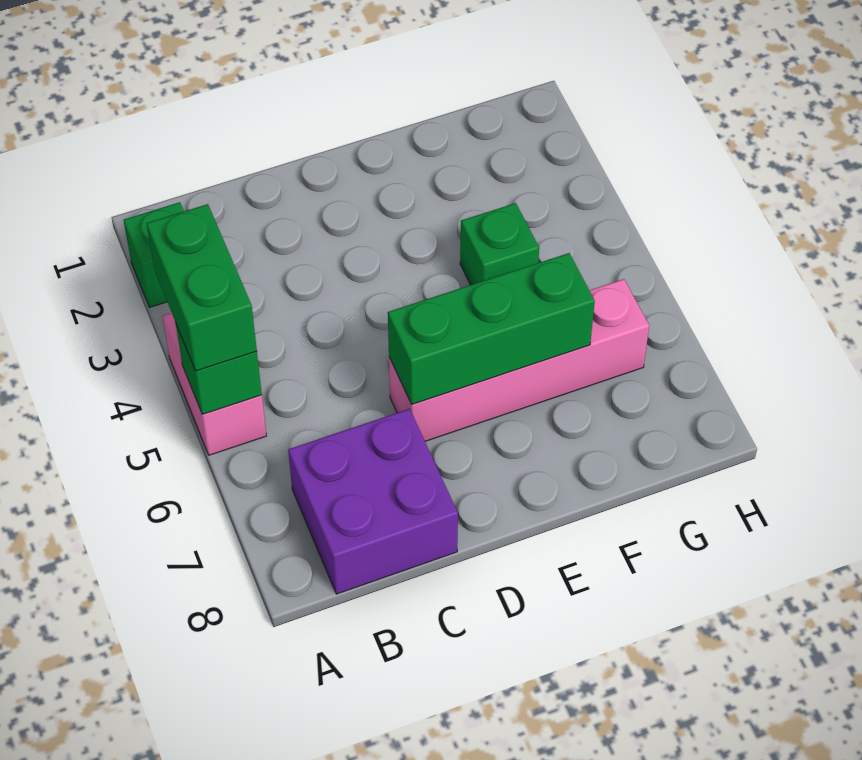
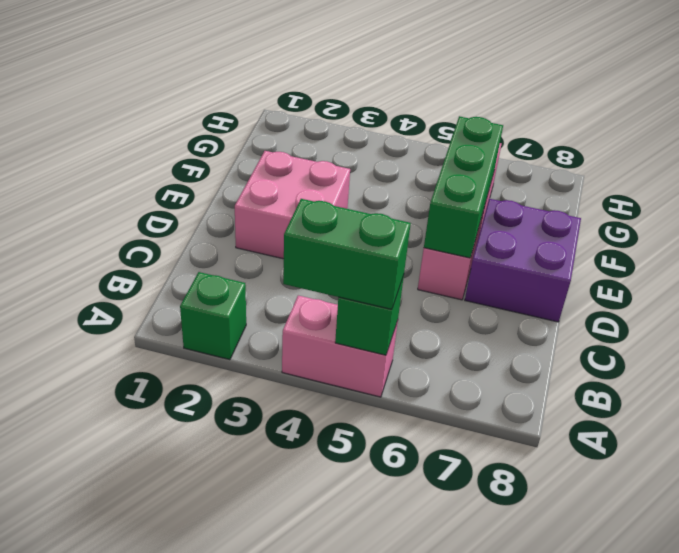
purple 2x2 brick [288,409,458,594] -> purple 2x2 brick moved to [465,199,581,322]
none -> pink 2x2 brick [235,151,350,259]
green 1x1 brick [460,203,539,285] -> none

